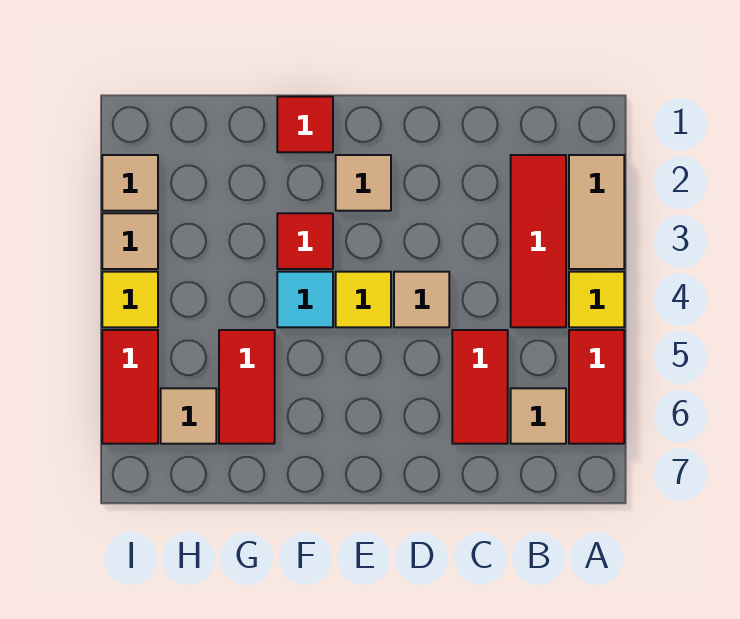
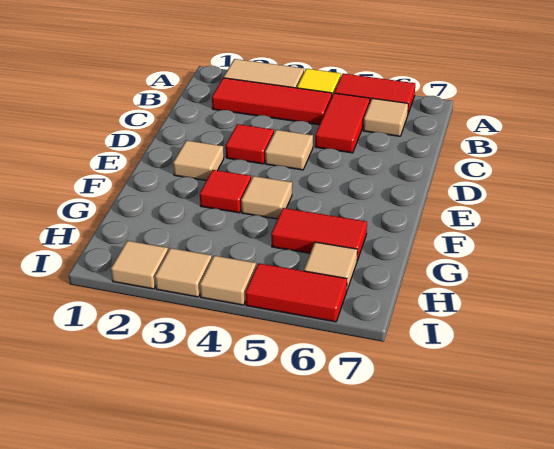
red 1x2 tile [452,330,508,444] -> red 1x2 tile turned to [315,93,370,153]
yellow 1x1 tile [336,272,391,327] -> none
red 1x1 tile [277,97,333,152] -> red 1x1 tile moved to [226,124,274,164]
cyan 1x1 tile [277,272,333,327] -> tan 1x1 tile [241,176,292,219]
yellow 1x1 tile [102,272,158,327] -> tan 1x1 tile [200,256,256,305]

